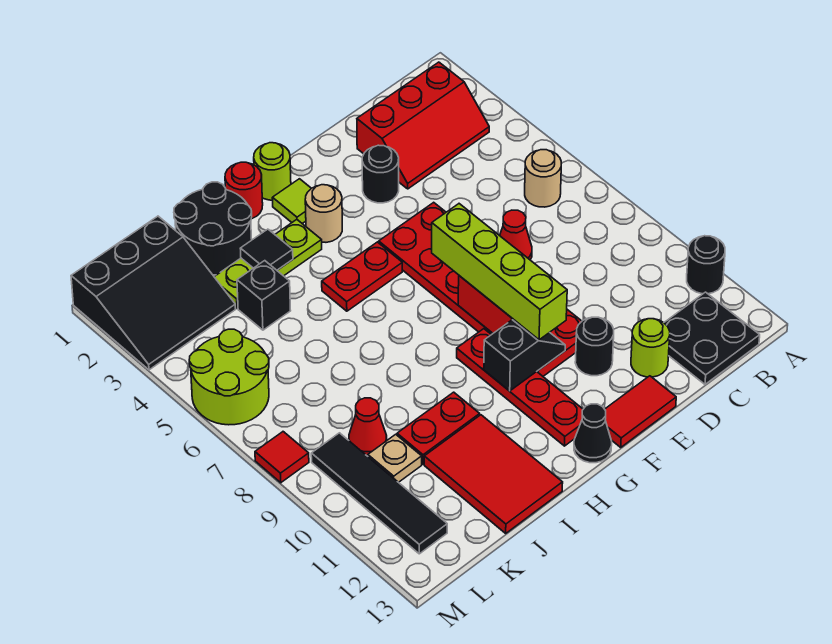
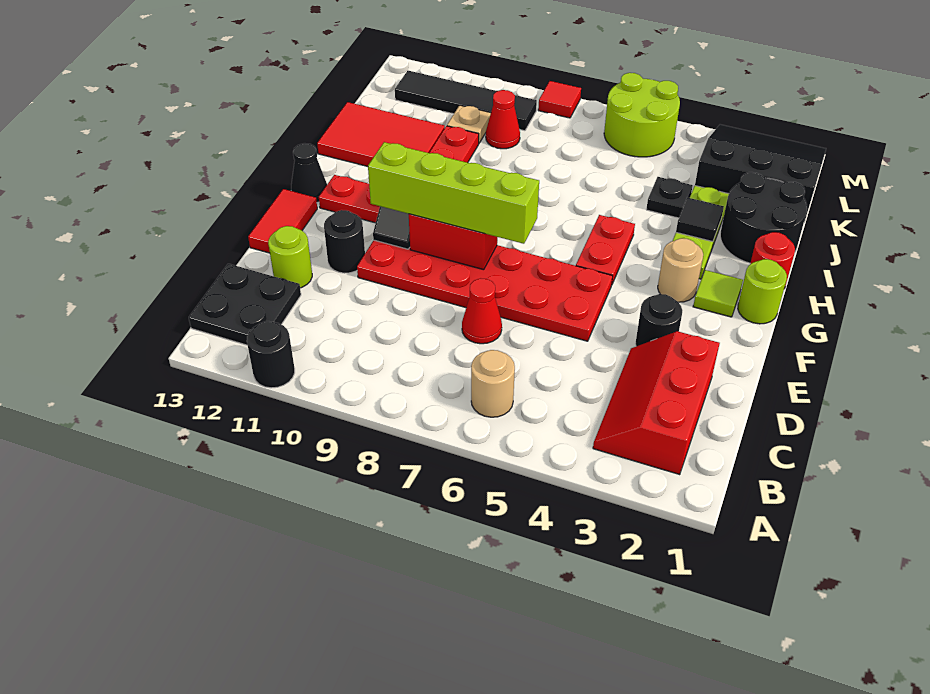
black 1x1 brick [237,261,291,330] -> black 1x1 plate [646,177,693,218]
black 3x3 slope [71,216,236,370] -> black 3x3 slope turned to [695,124,826,222]

